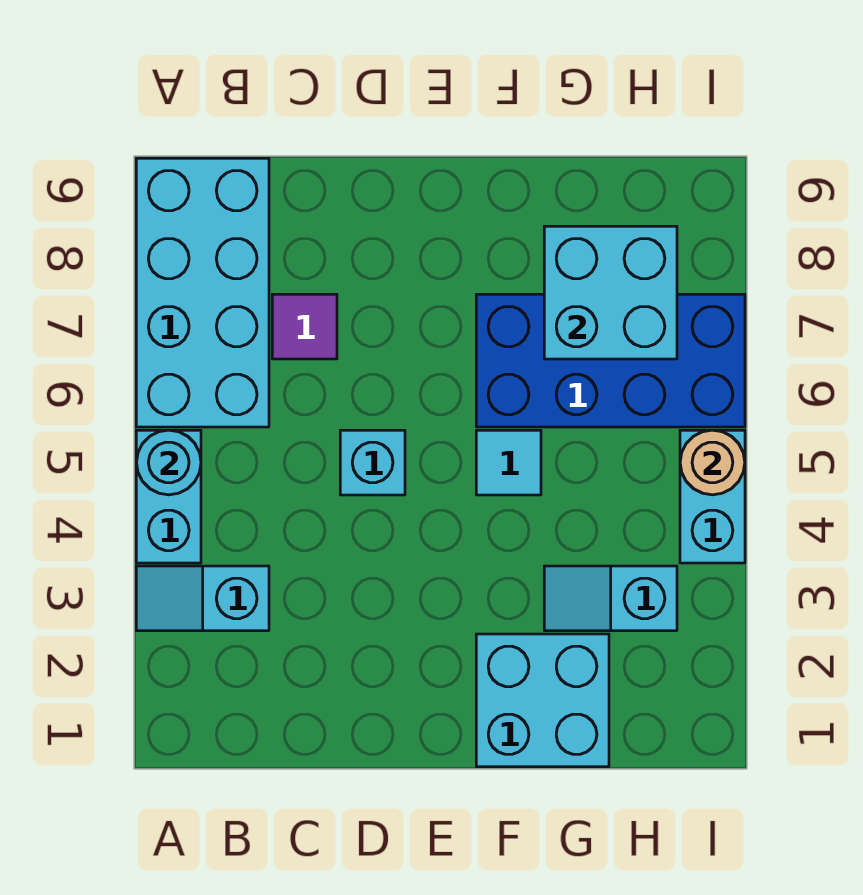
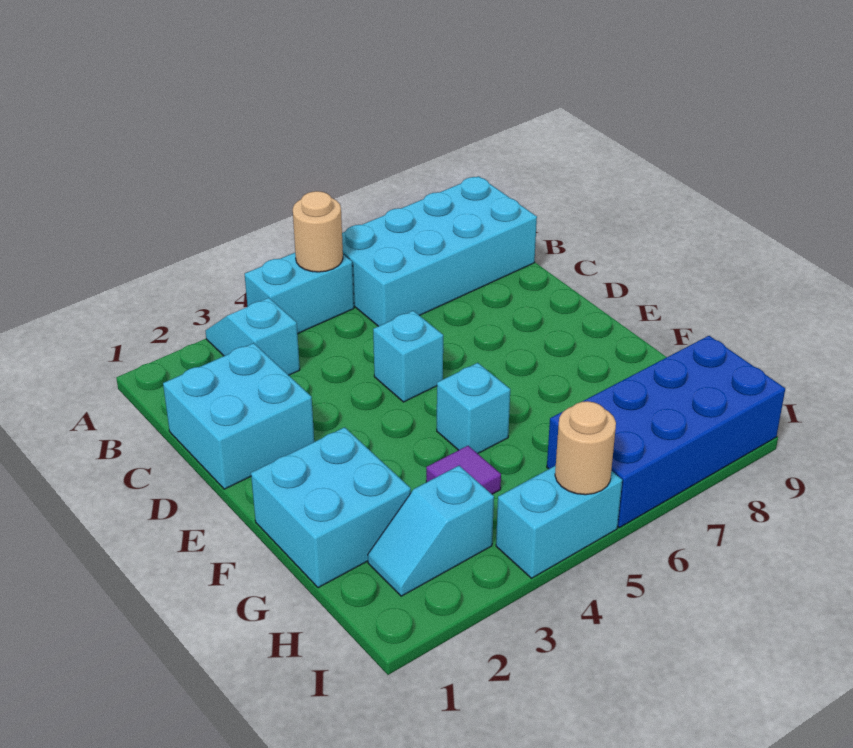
cyan 1x1 round brick [136,430,201,495] -> tan 1x1 round brick [293,191,343,272]
purple 1x1 tile [272,294,337,359] -> purple 1x1 tile moved to [426,446,501,494]
cyan 1x1 tile [476,430,541,495] -> cyan 1x1 brick [437,363,510,454]
blue 2x4 brick [476,294,745,427] -> blue 2x4 brick turned to [547,336,785,528]
cyan 1x2 slope [544,566,677,631] -> cyan 1x2 slope turned to [368,466,494,596]
cyan 2x2 brick [544,226,677,359] -> cyan 2x2 brick moved to [163,343,314,489]

